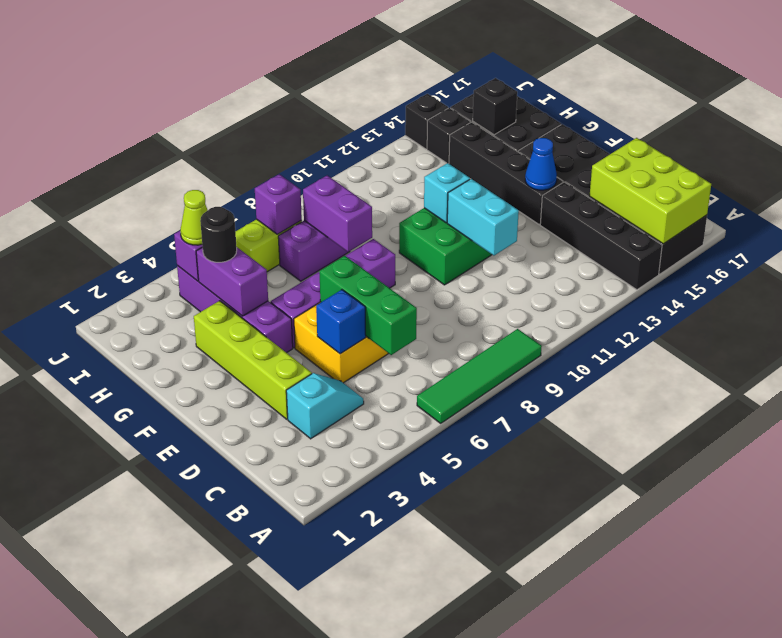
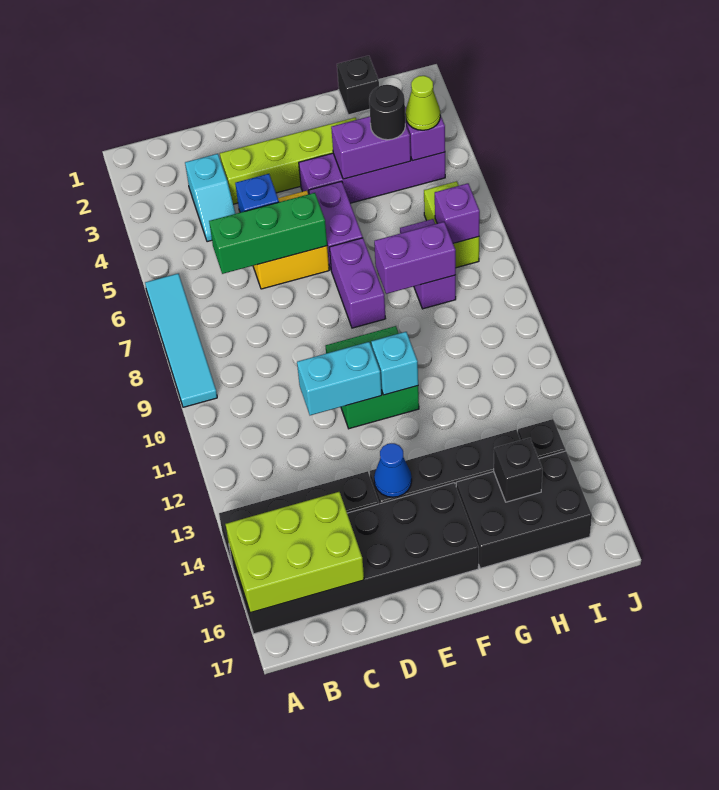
green 1x4 tile [417,329,542,423] -> cyan 1x4 tile [145,274,217,407]
black 1x1 brick [405,94,448,149] -> black 1x1 brick moved to [337,56,379,115]

